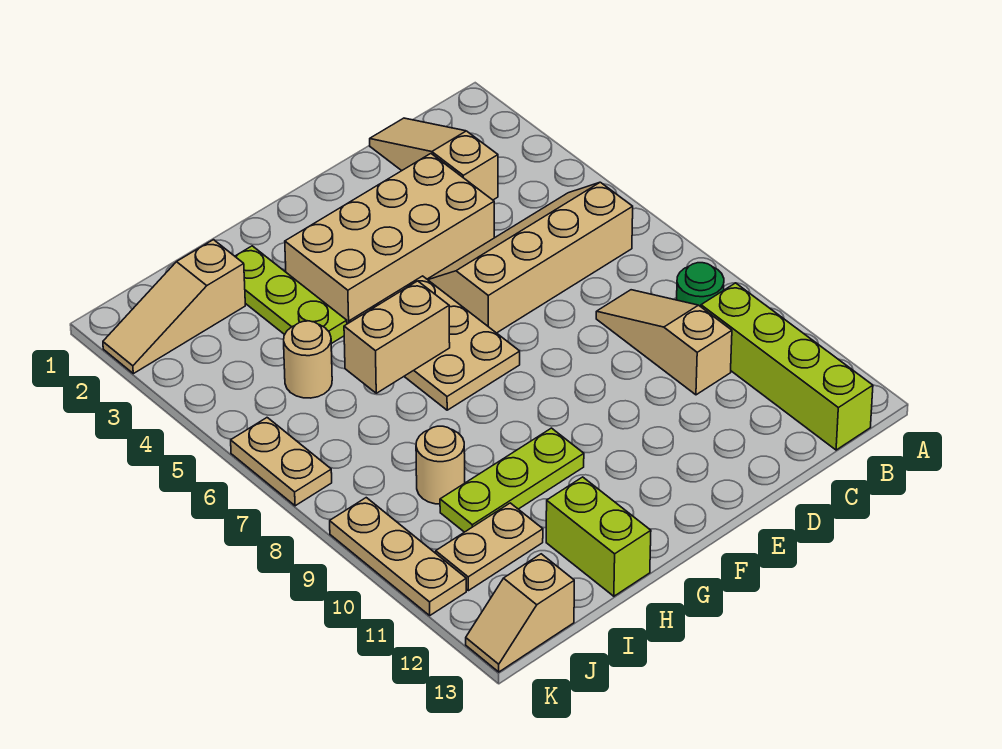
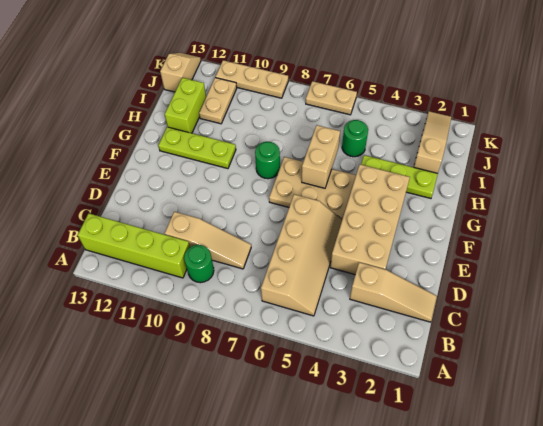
none -> green 1x1 round brick [255,142,280,179]
lime 1x3 plate [440,428,584,532] -> lime 1x3 plate turned to [158,127,236,169]
lime 1x2 brick [546,477,651,596] -> lime 1x2 brick turned to [165,78,206,133]
tan 1x1 round brick [284,321,332,398] -> green 1x1 round brick [342,120,368,157]
tan 1x1 round brick [416,426,465,504] -> none

